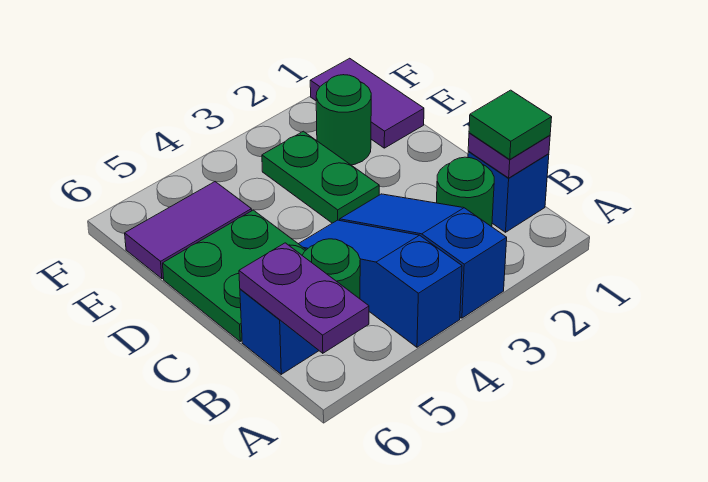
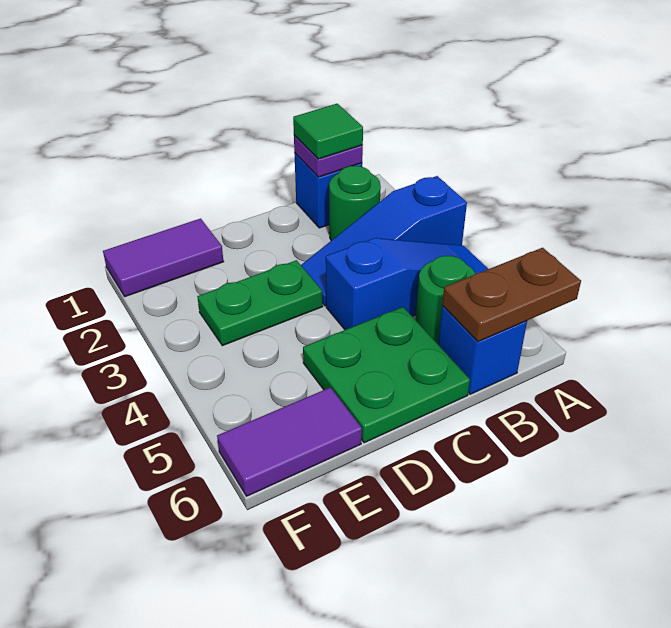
blue 1x3 slope [299,220,462,347] -> blue 1x3 slope turned to [326,238,488,330]
purple 1x2 plate [239,243,369,353] -> brown 1x2 plate [442,248,581,342]
green 1x1 round brick [316,75,371,165] -> none
purple 1x2 tile [125,182,252,279] -> purple 1x2 tile turned to [217,387,362,496]

